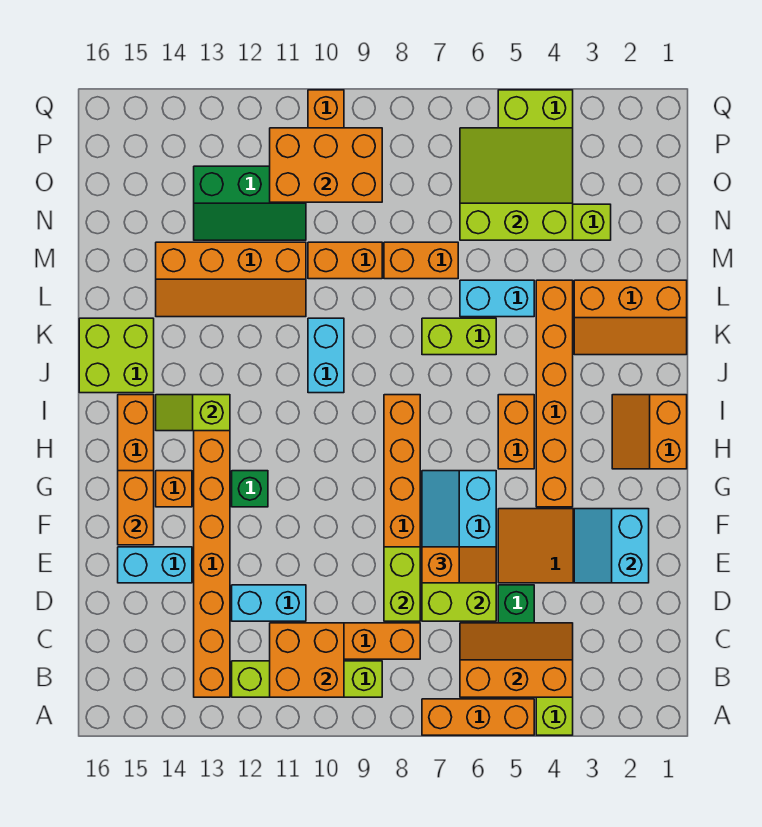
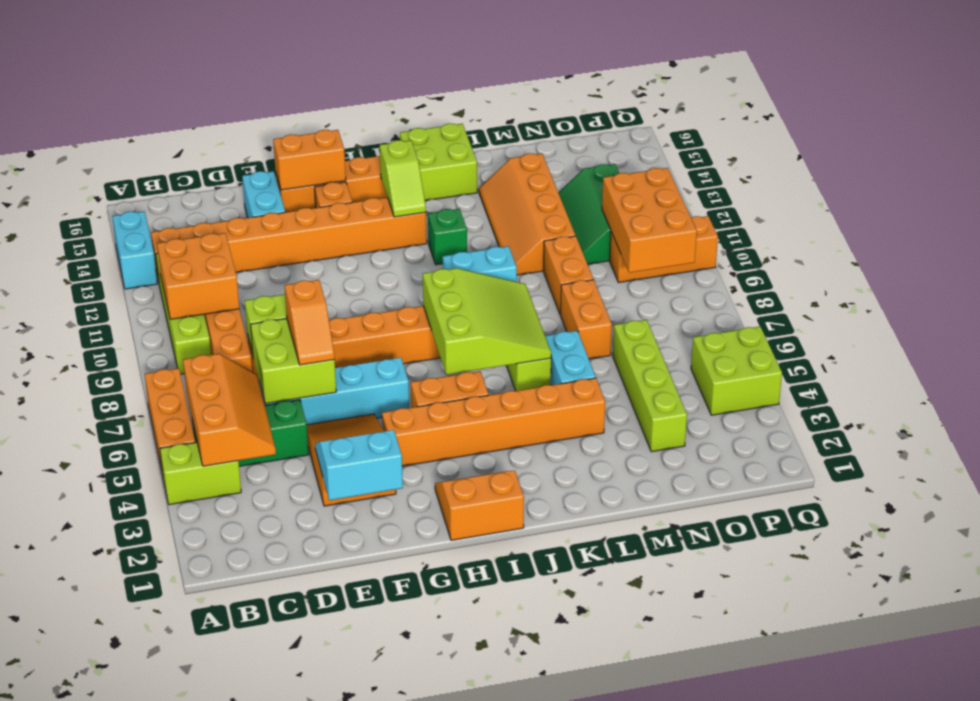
cyan 1x2 brick [232,585,306,621] -> cyan 1x2 brick moved to [112,211,157,289]
green 1x1 brick [232,471,268,507] -> green 1x1 brick moved to [428,209,467,265]
lime 1x2 slope [156,395,230,431] -> lime 1x2 slope turned to [380,140,426,217]
orange 2x3 slope [574,280,687,355] -> none
lime 3x3 slope [460,128,573,240] -> lime 3x3 slope moved to [423,268,551,375]

